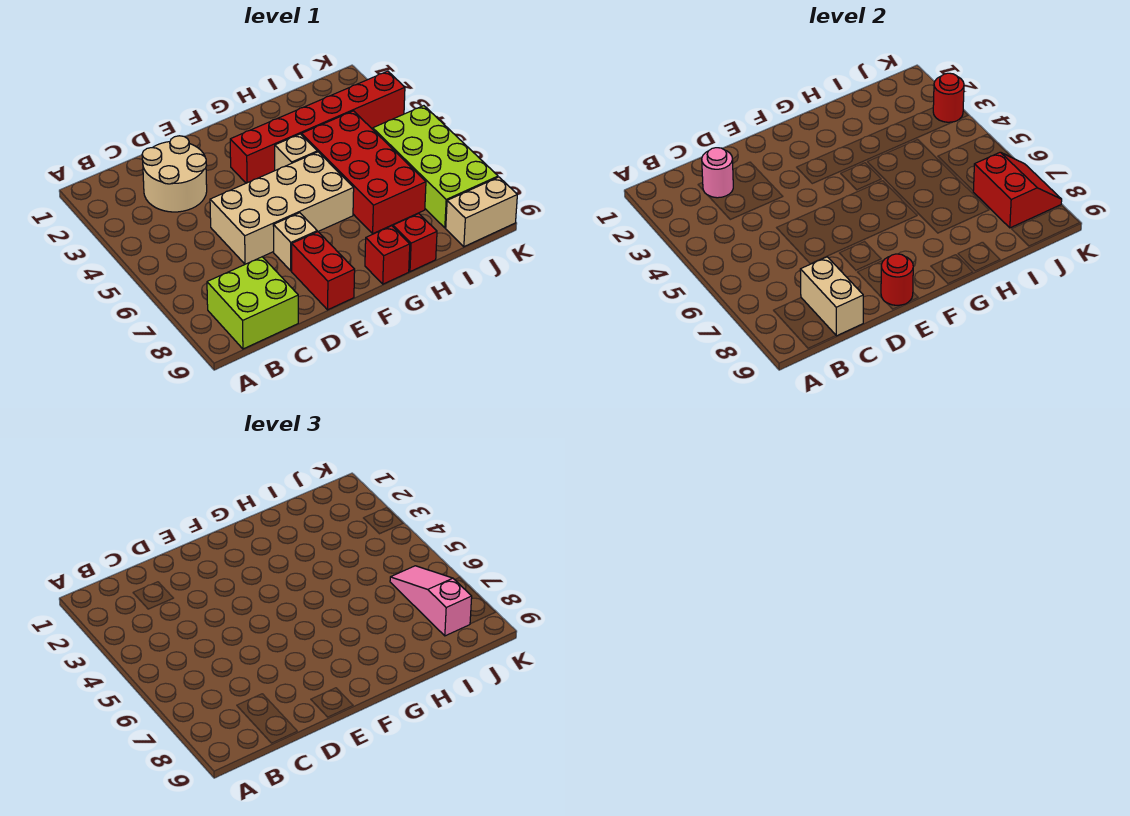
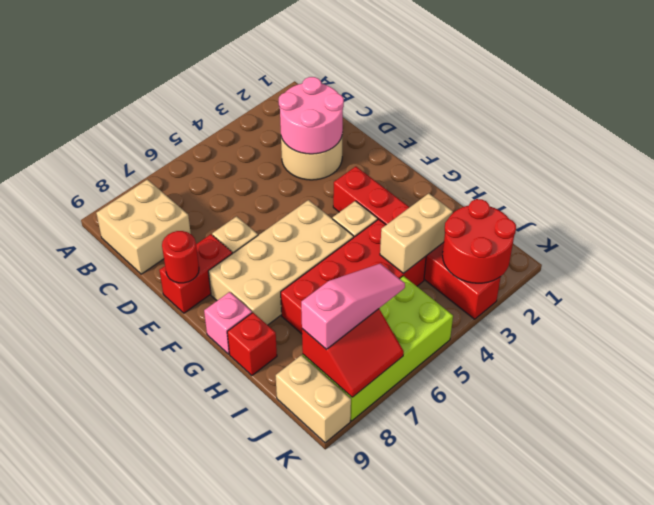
lime 2x2 brick [207,257,298,349] -> tan 2x2 brick [96,180,191,274]
pink 1x1 round brick [702,148,733,198] -> pink 2x2 round brick [279,77,344,154]
tan 1x2 brick [800,257,863,336] -> tan 1x2 brick moved to [380,193,453,273]
tan 2x4 brick [210,152,354,264] -> tan 2x4 brick turned to [208,200,354,325]
red 1x1 brick [365,226,410,284] -> pink 1x1 brick [204,292,252,354]
red 1x1 round brick [933,73,964,122] -> red 2x2 round brick [443,199,516,283]

